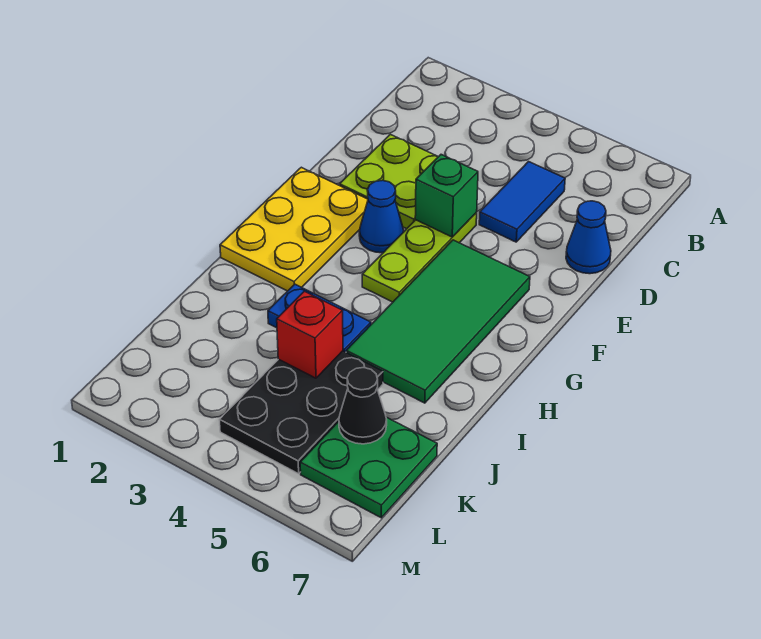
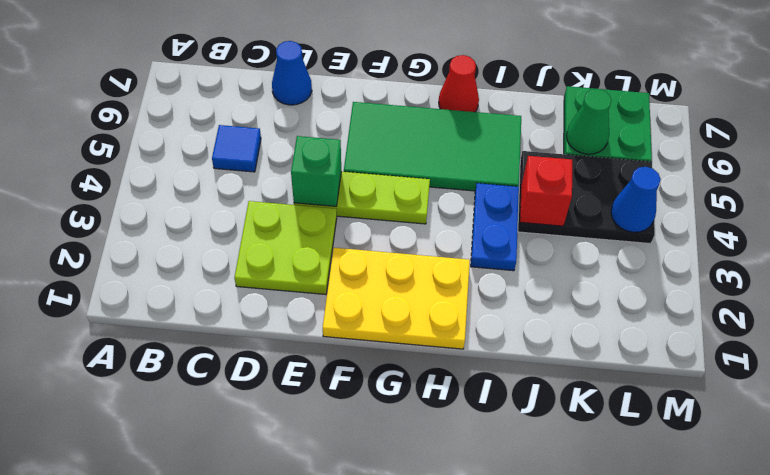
blue 1x2 tile [479,162,565,242] -> blue 1x1 tile [212,125,261,172]
blue 1x1 cone [359,180,404,253] -> blue 1x1 cone moved to [611,167,661,232]
none -> red 1x1 cone [439,55,479,112]
black 1x1 cone [339,368,387,444] -> green 1x1 cone [566,89,612,154]

